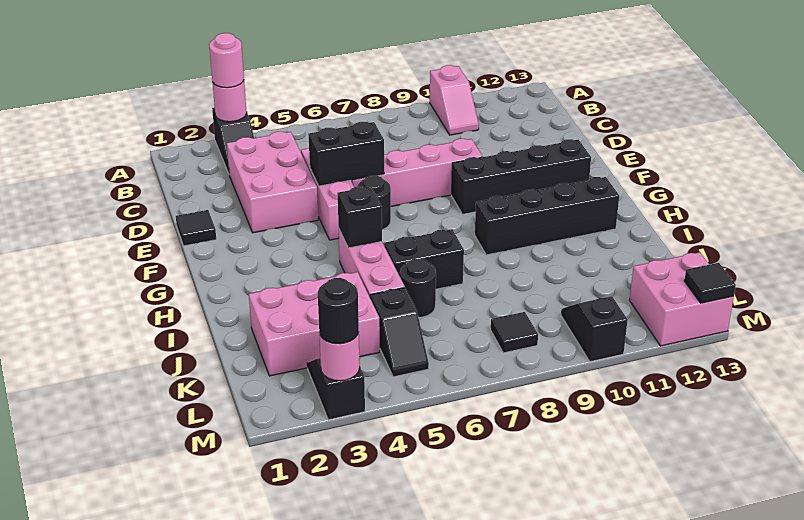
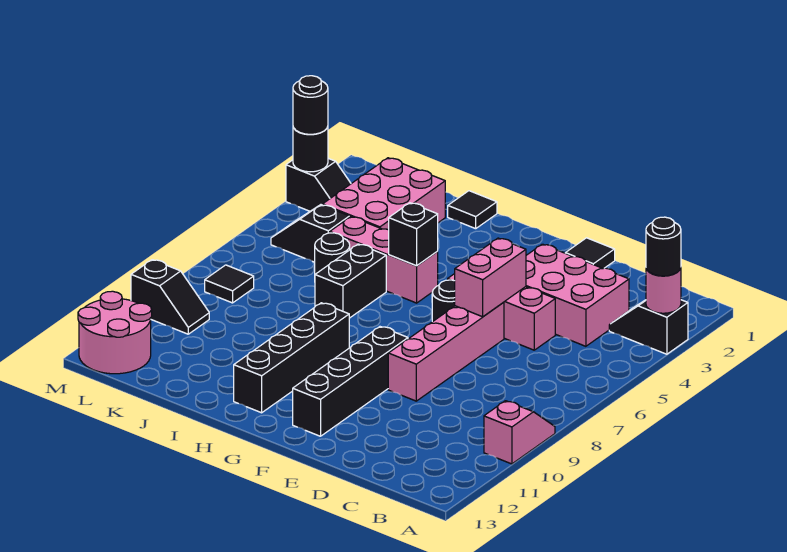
pink 1x1 round brick [209,33,244,88] -> black 1x1 round brick [646,217,681,276]
pink 1x2 slope [430,65,479,135] -> pink 1x2 slope turned to [484,401,555,464]
black 1x2 brick [308,122,384,186] -> pink 1x2 brick [455,238,526,317]
pink 2x2 brick [629,252,734,346] -> pink 2x2 round brick [78,291,152,374]
pink 1x1 round brick [319,332,360,381] -> black 1x1 round brick [293,127,328,172]
black 1x1 tile [684,263,736,303] -> black 1x1 tile moved to [448,191,497,229]

